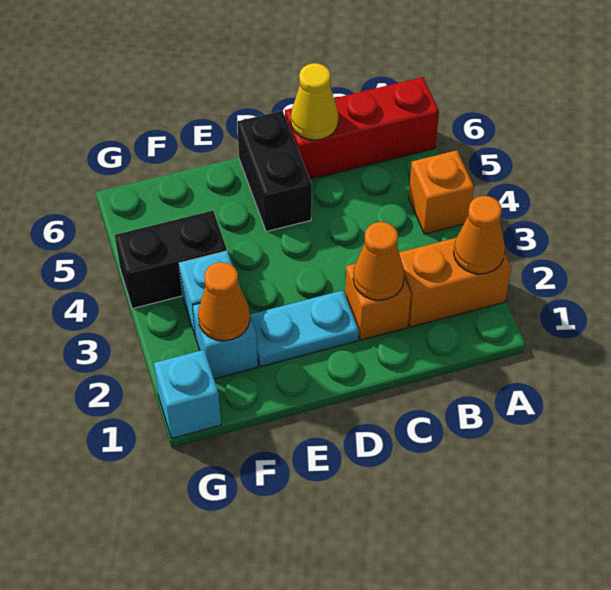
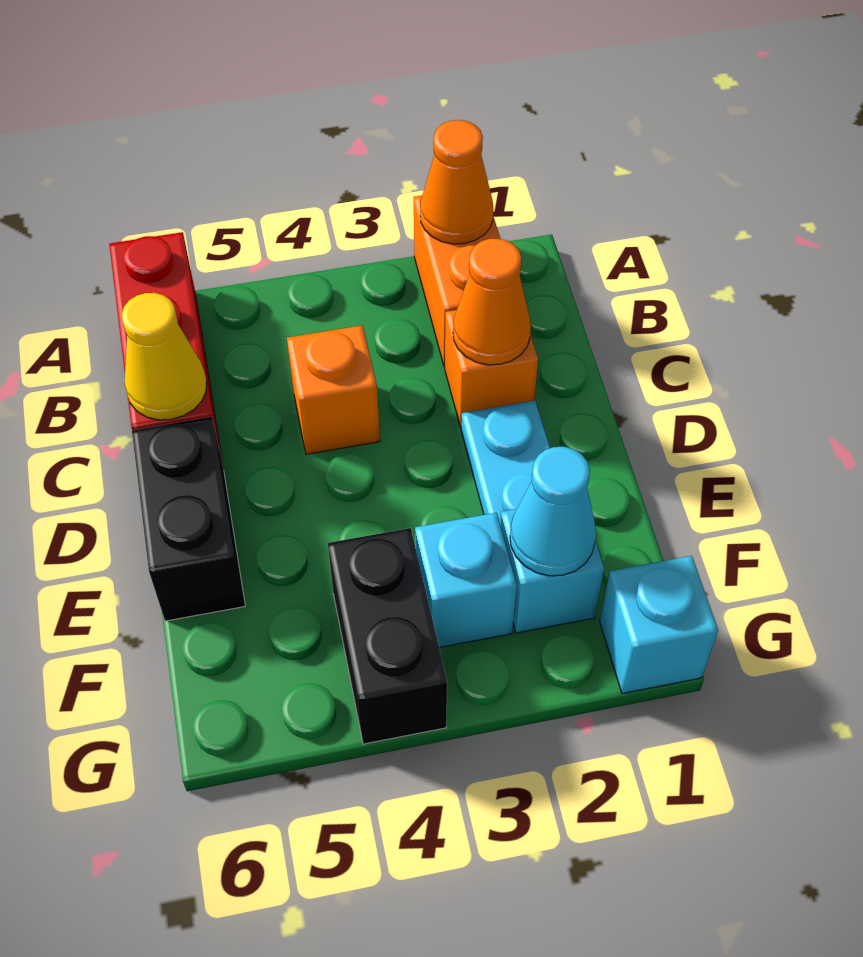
orange 1x1 brick [409,150,474,234] -> orange 1x1 brick moved to [287,325,380,454]
black 1x2 brick [237,111,312,232] -> black 1x2 brick turned to [132,417,245,621]
orange 1x1 cone [198,262,250,341] -> cyan 1x1 cone [510,447,596,576]

